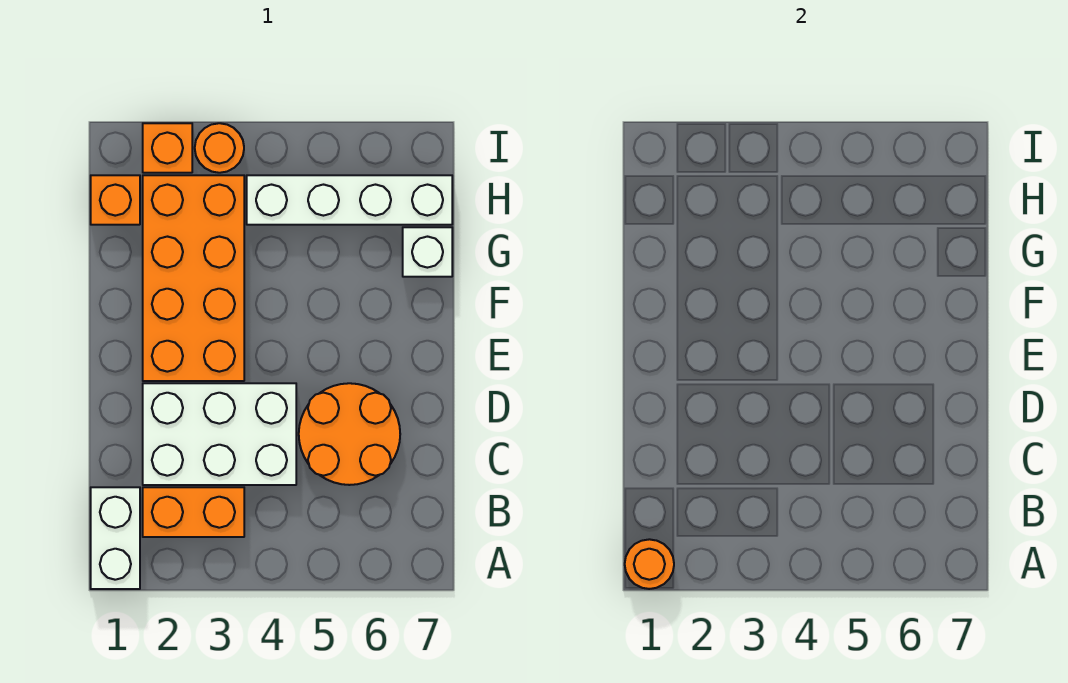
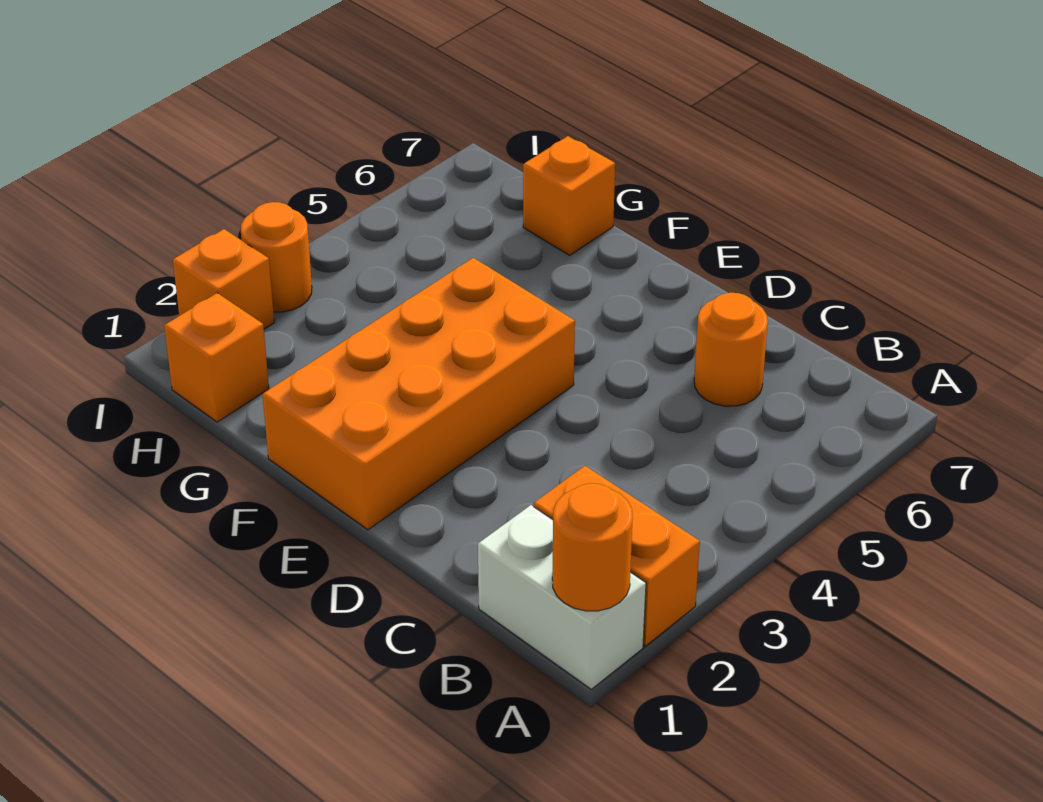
orange 1x2 brick [143,487,244,537] -> orange 1x2 brick turned to [534,466,700,646]
white 2x3 brick [143,383,296,485] -> none
orange 2x2 round brick [299,383,400,485] -> orange 1x1 round brick [694,293,768,406]
orange 2x4 brick [143,175,244,381] -> orange 2x4 brick turned to [263,258,575,530]
white 1x1 brick [403,227,452,277] -> orange 1x1 brick [523,136,615,255]
white 1x4 brick [247,175,452,225] -> none

